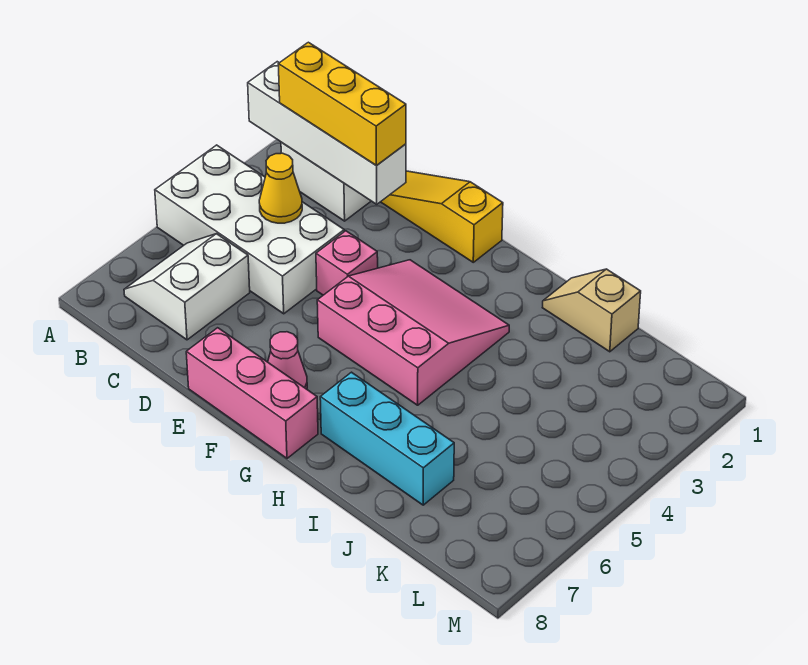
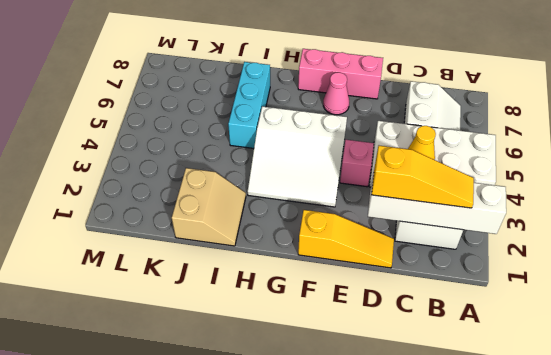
yellow 1x3 brick [278,42,406,166] -> yellow 1x3 slope [372,146,474,208]
pink 3x3 slope [317,260,509,405] -> white 3x3 slope [248,106,347,207]
cyan 1x3 brick [320,372,454,505] -> cyan 1x3 brick turned to [228,62,270,148]
tan 1x2 slope [542,269,641,352] -> tan 2x2 slope [172,168,246,246]

